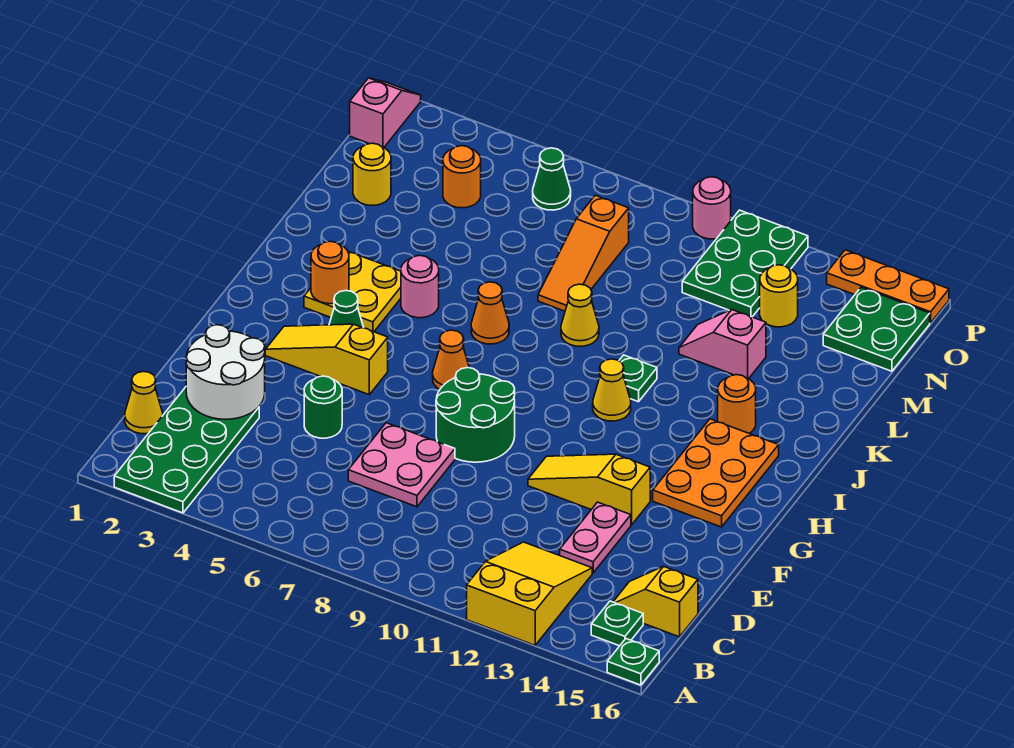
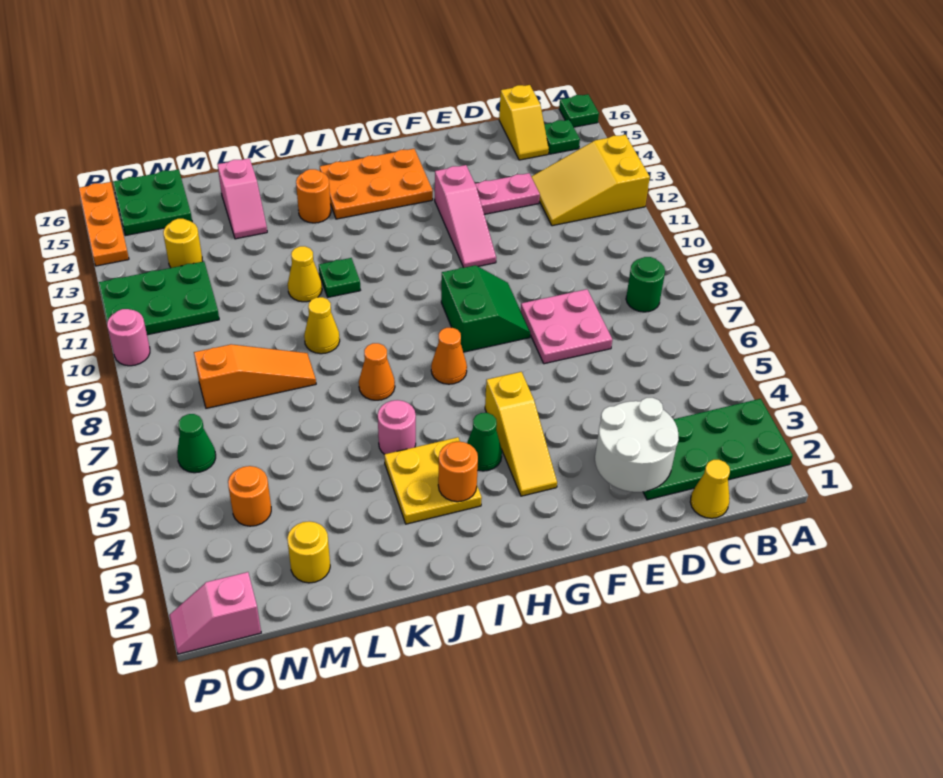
green 1x1 round brick [304,376,342,438] -> green 1x1 round brick moved to [626,257,665,312]
green 2x2 round brick [436,368,515,462] -> green 2x2 slope [441,265,530,352]
yellow 1x3 slope [528,454,650,525] -> pink 1x3 slope [435,165,496,268]
yellow 1x1 cone [593,359,631,421] -> yellow 1x1 cone moved to [288,246,322,302]
pink 1x2 slope [679,310,766,379] -> pink 1x2 slope moved to [217,158,267,239]

